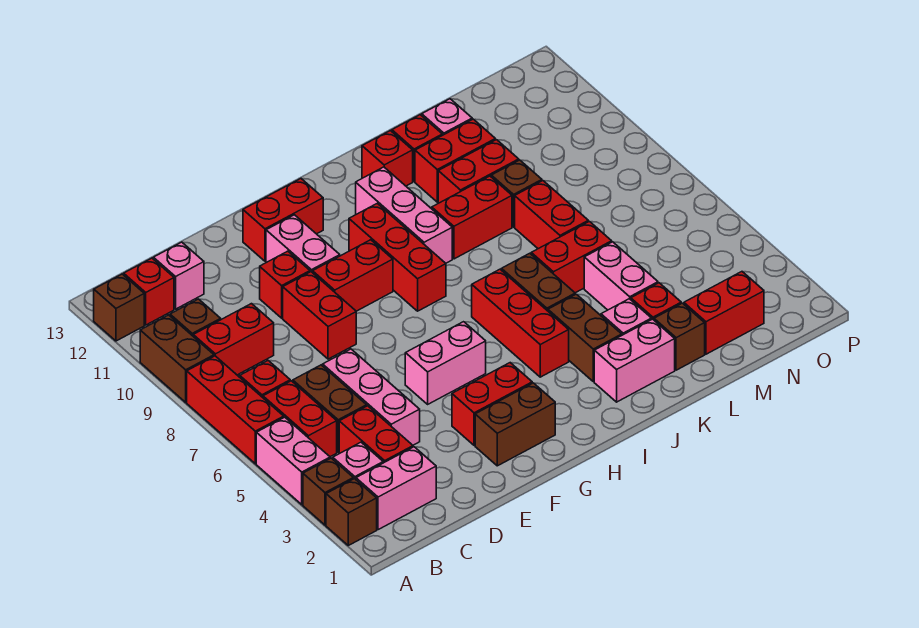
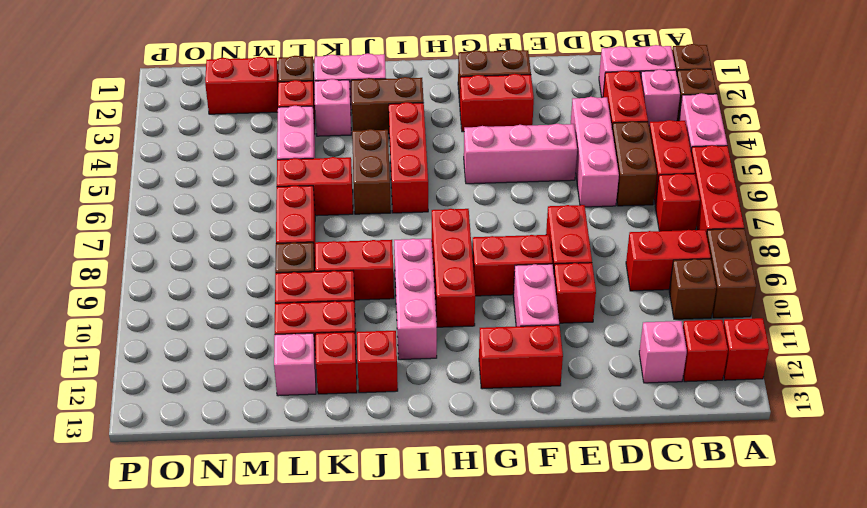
brown 1x1 brick [94,274,144,341] -> red 1x1 brick [723,318,769,380]
pink 1x2 brick [405,322,486,404] -> pink 1x3 brick [464,124,577,184]
brown 1x2 brick [548,294,622,382] -> brown 1x2 brick turned to [351,77,424,134]

